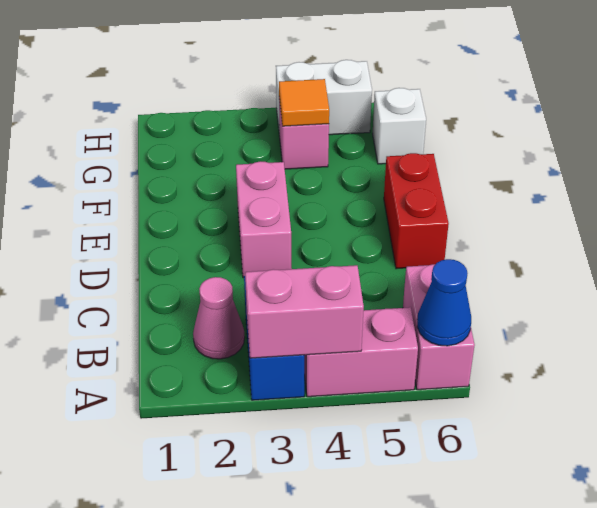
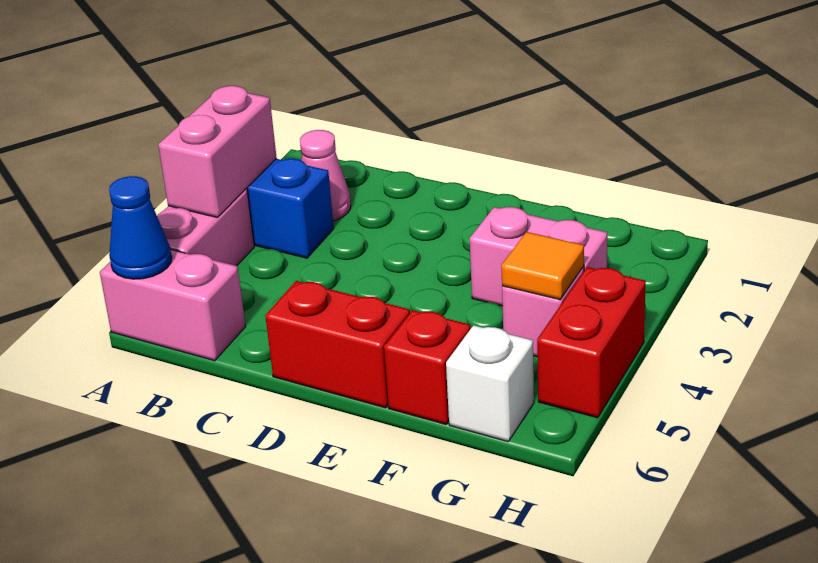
pink 1x2 brick [236,161,292,278] -> pink 1x2 brick moved to [470,207,607,306]
none -> red 1x1 brick [384,310,471,424]
white 1x2 brick [276,60,372,137] -> red 1x2 brick [537,267,646,418]

